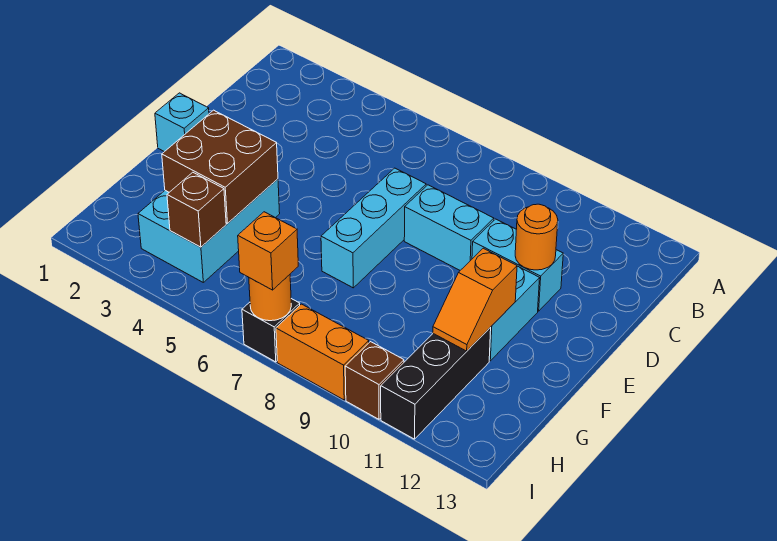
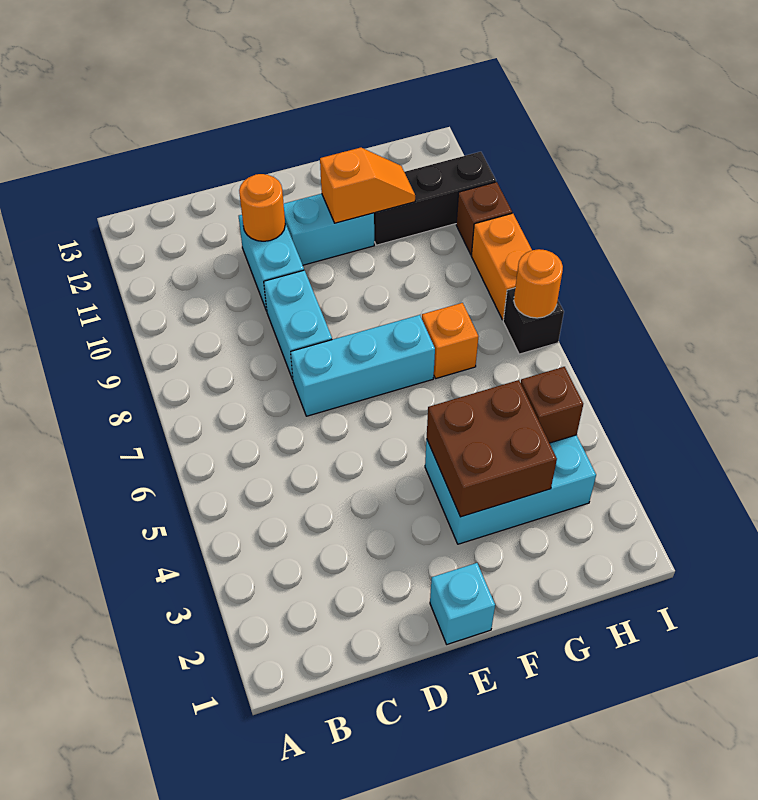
orange 1x1 brick [238,212,298,290] -> orange 1x1 brick moved to [422,303,478,379]

